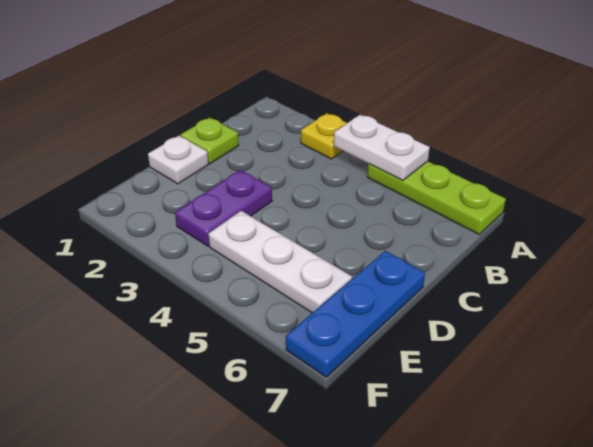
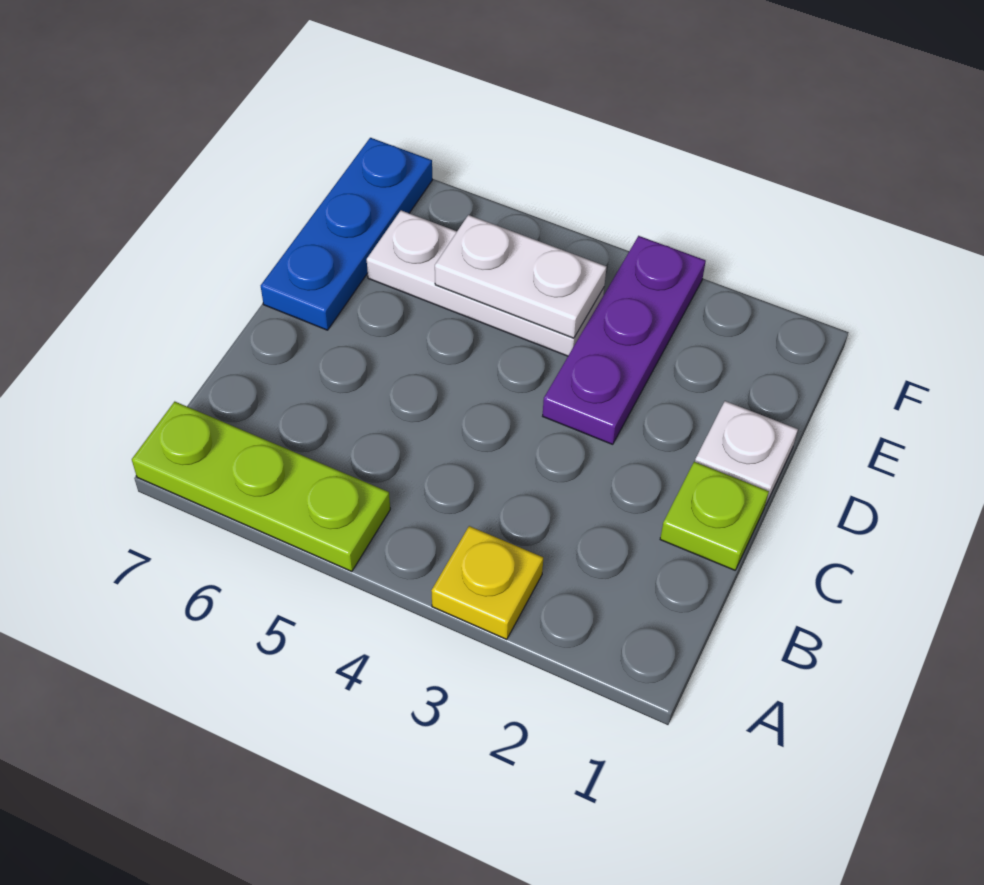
white 1x2 plate [334,115,430,181] -> white 1x2 plate moved to [435,215,606,338]
purple 1x2 plate [175,170,272,246] -> purple 1x3 plate [543,236,706,444]

